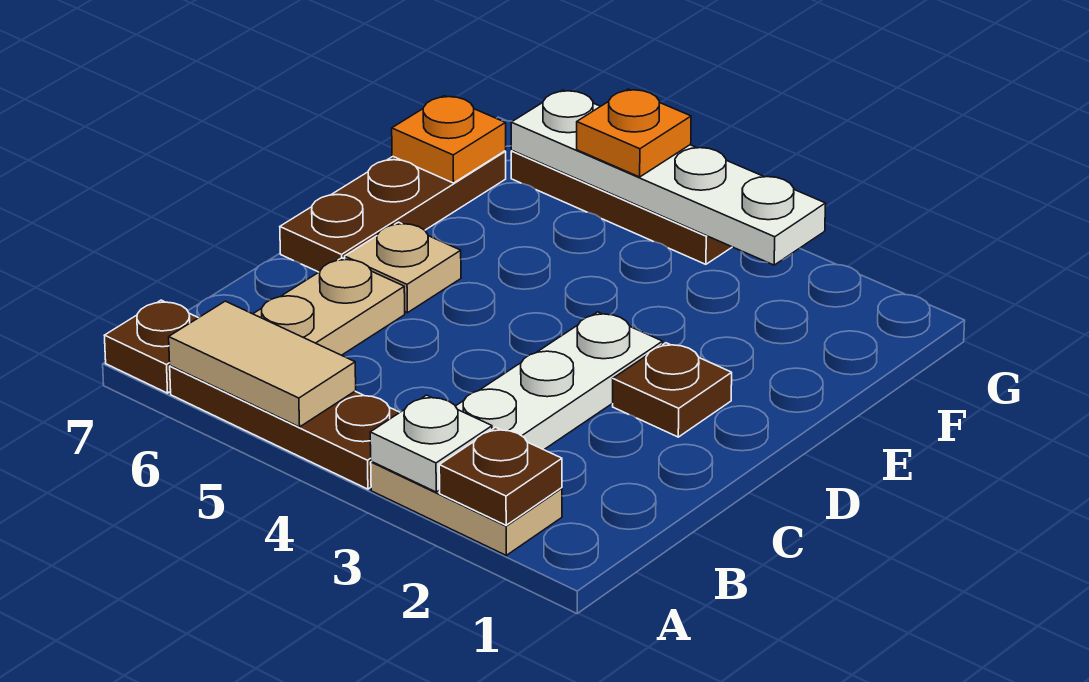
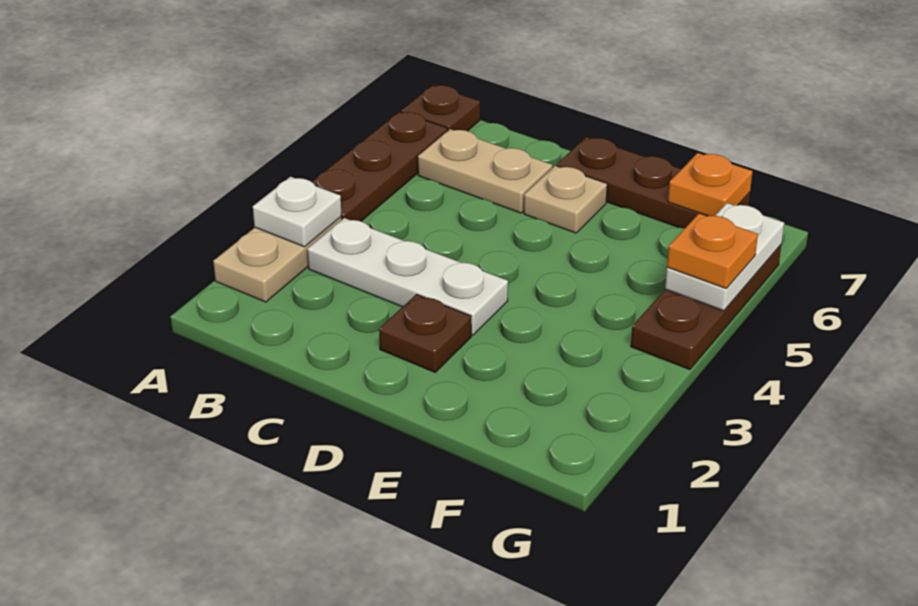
brown 1x1 plate [439,427,562,525] -> none
tan 1x2 tile [169,301,356,427] -> none
white 1x4 plate [511,90,826,265] -> white 1x2 plate [665,203,784,311]

